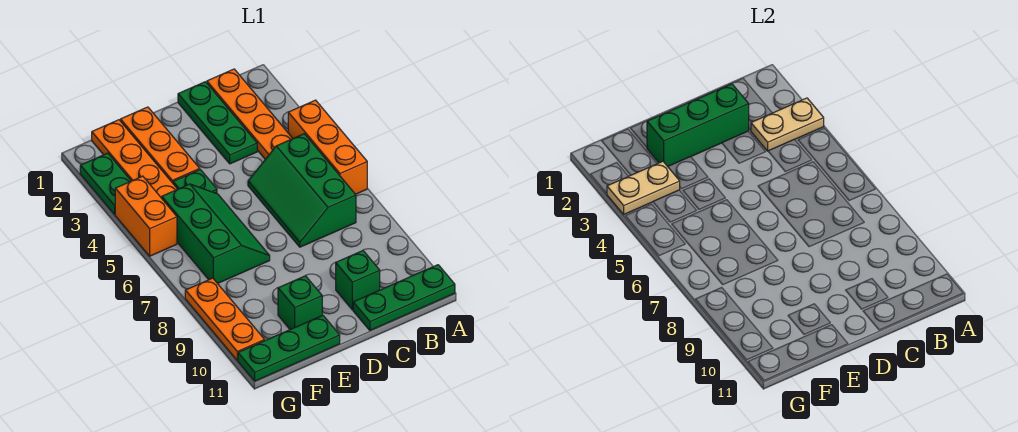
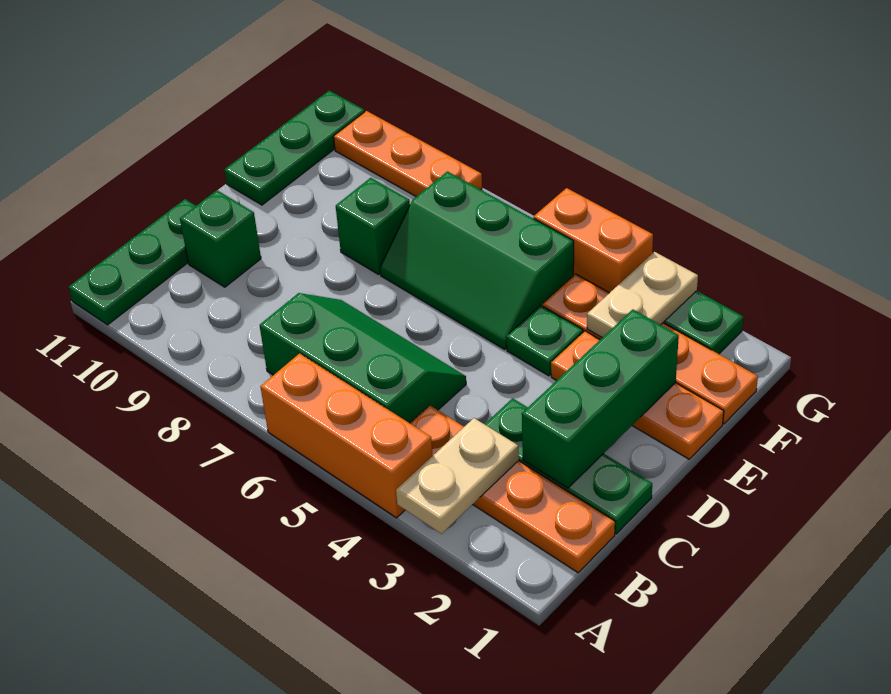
green 1x1 brick [278,276,322,329] -> green 1x1 brick moved to [336,178,410,274]

